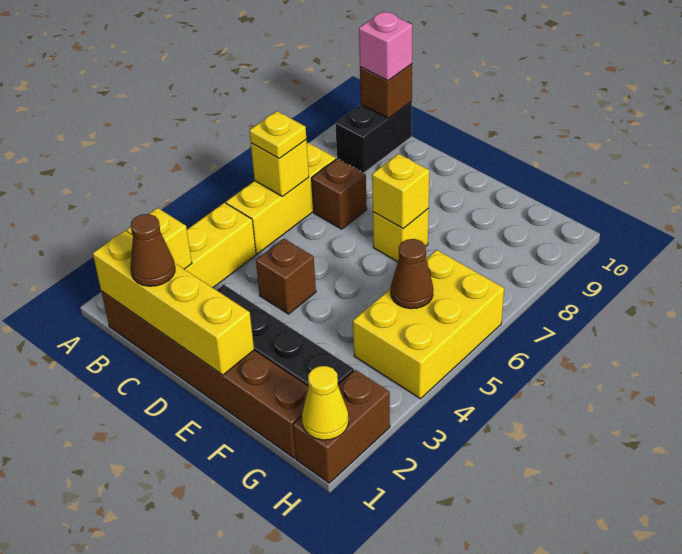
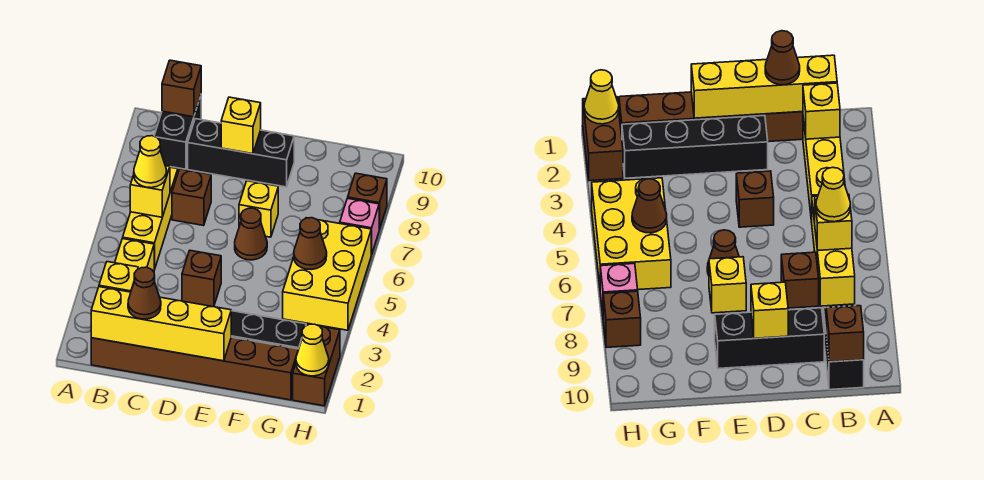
yellow 1x1 plate [249,111,306,158] -> yellow 1x1 cone [134,136,167,188]
pink 1x1 brick [359,11,412,81] -> pink 1x1 brick moved to [340,198,379,255]
none -> black 1x3 brick [188,119,294,187]
none -> brown 1x1 cone [235,208,267,260]
yellow 1x1 brick [372,154,429,229] -> yellow 1x1 brick moved to [221,97,261,154]
none -> brown 1x1 brick [348,173,387,230]

